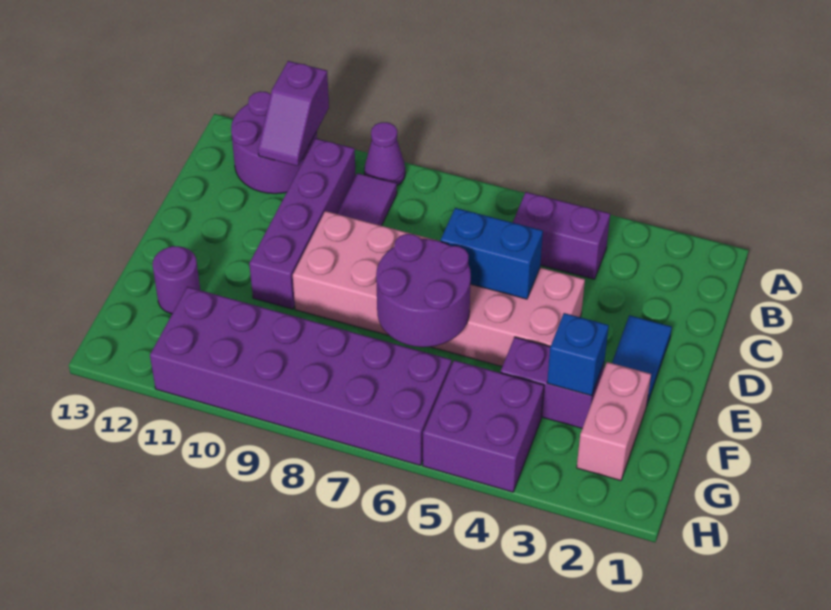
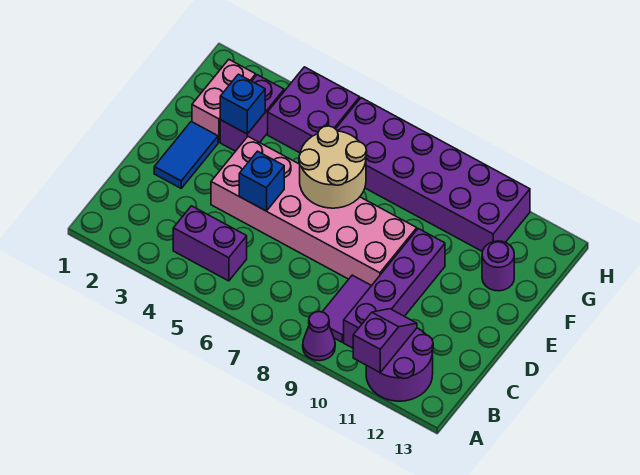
blue 1x2 brick [441,208,543,299] -> blue 1x1 brick [239,151,284,211]
purple 2x2 round brick [376,234,471,347] -> tan 2x2 round brick [299,126,367,208]
purple 1x2 brick [501,337,604,428] -> purple 1x2 brick turned to [220,75,284,151]

